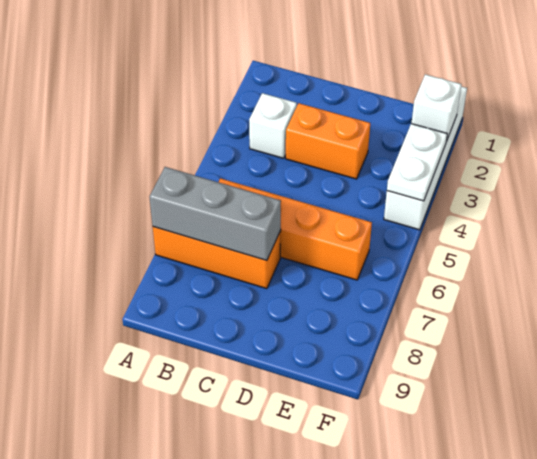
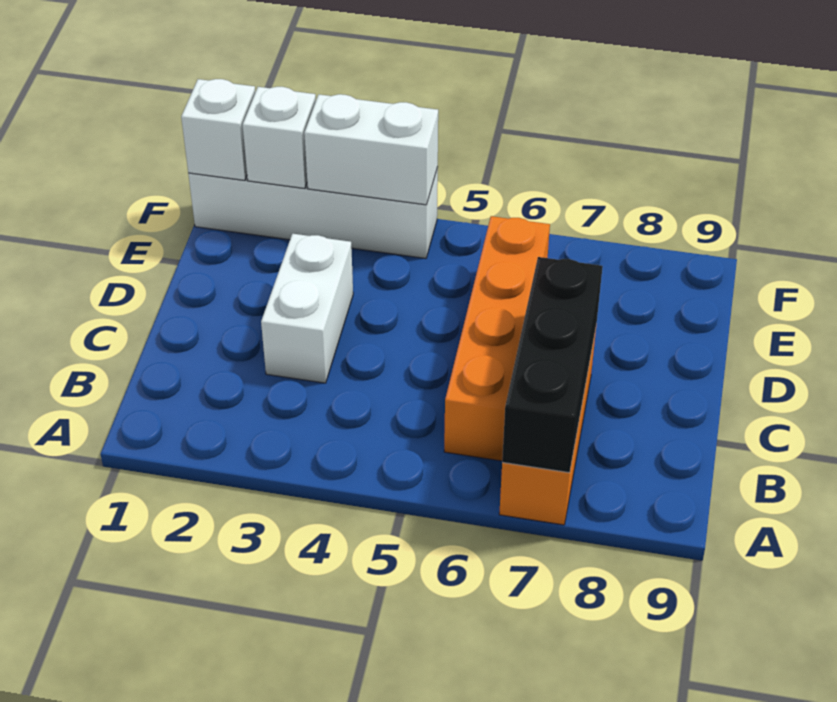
grey 1x3 brick [149,167,281,261] -> black 1x3 brick [502,257,603,473]
white 1x1 brick [249,93,297,158] -> white 1x1 brick moved to [181,79,255,180]
orange 1x2 brick [286,103,370,179] -> white 1x2 brick [261,234,353,383]
white 1x2 plate [387,124,447,201] -> white 1x2 brick [304,94,438,205]

